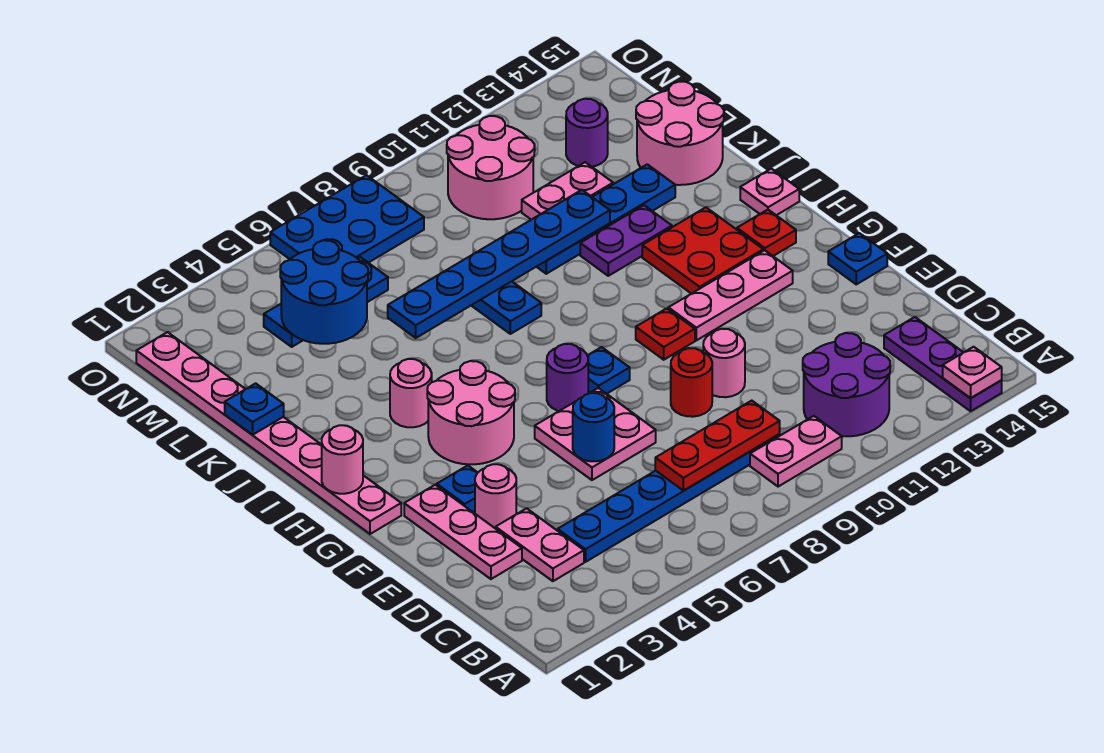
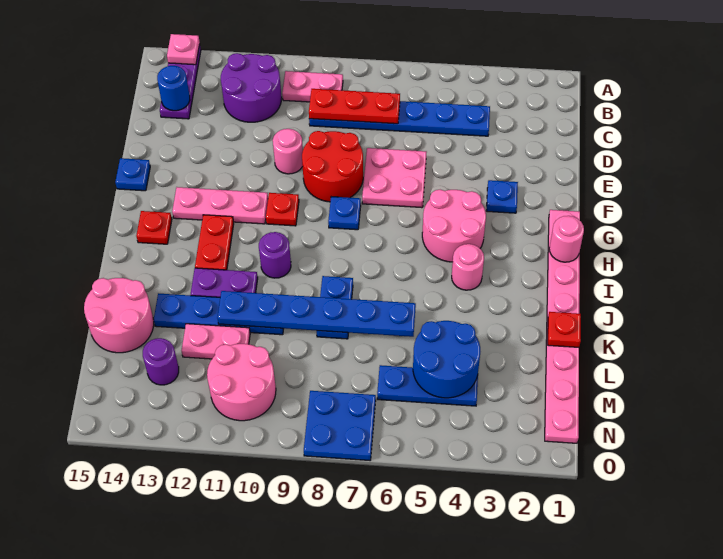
pink 1x2 plate [496,508,584,581] -> none
pink 1x3 plate [404,485,522,579] -> none
pink 1x1 round brick [475,464,516,529] -> none
blue 1x1 round brick [573,393,614,461] -> blue 1x1 round brick moved to [157,66,190,111]
red 1x1 round brick [671,348,712,417] -> red 2x2 round brick [302,131,363,202]
purple 1x1 round brick [547,344,588,411] -> purple 1x1 round brick moved to [259,232,291,278]
red 2x2 plate [642,208,763,294] -> red 1x2 plate [195,215,234,270]
pink 1x1 plate [740,169,799,215] -> none
blue 1x1 plate [225,383,284,435] -> red 1x1 plate [548,312,581,347]
blue 2x3 plate [270,175,424,263] -> blue 2x2 plate [304,391,376,460]

